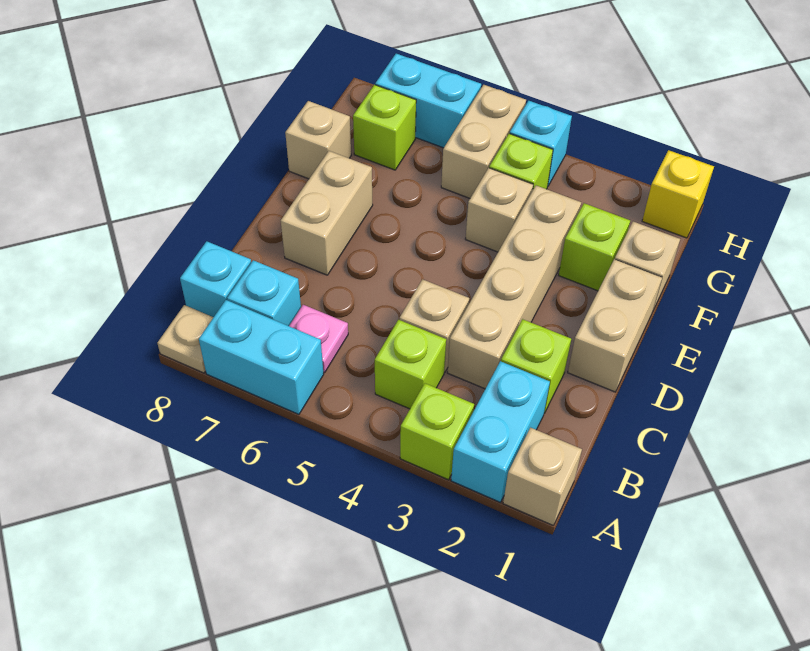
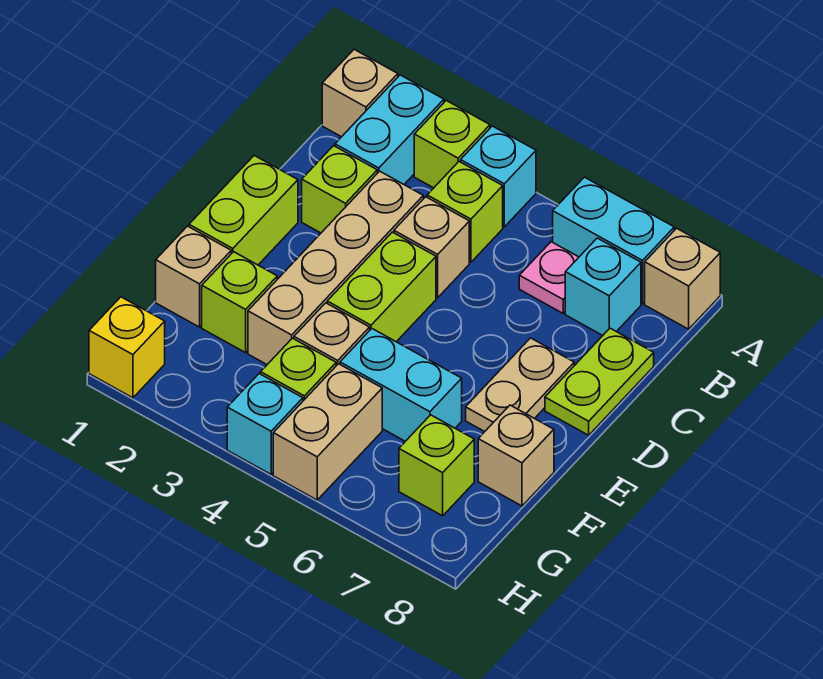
tan 1x1 plate [157,305,213,373] -> tan 1x1 brick [645,228,720,329]
cyan 1x1 brick [180,241,251,317] -> cyan 1x1 brick moved to [461,126,536,227]
none -> lime 1x2 plate [545,328,654,435]
tan 1x2 brick [568,259,662,392] -> lime 1x2 brick [189,156,298,265]
none -> lime 1x2 brick [327,232,436,342]
tan 1x2 brick [281,151,373,275] -> tan 1x2 plate [466,338,574,432]
cyan 1x2 brick [375,54,481,148] -> cyan 1x2 brick moved to [340,329,462,441]

